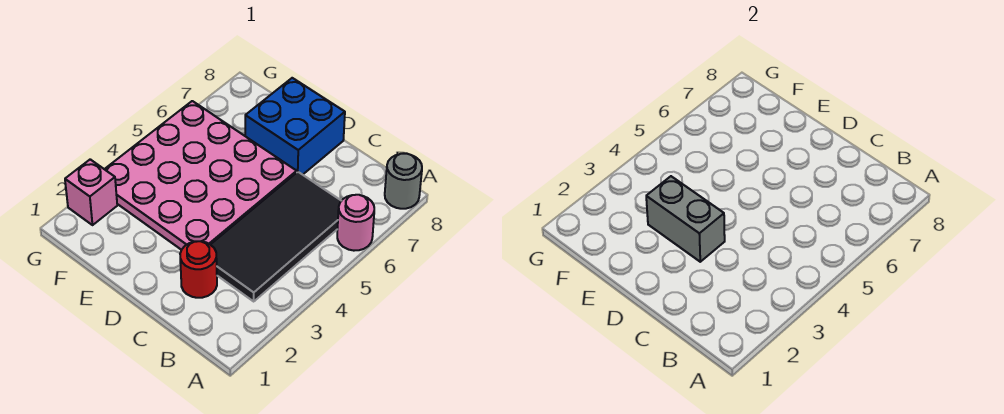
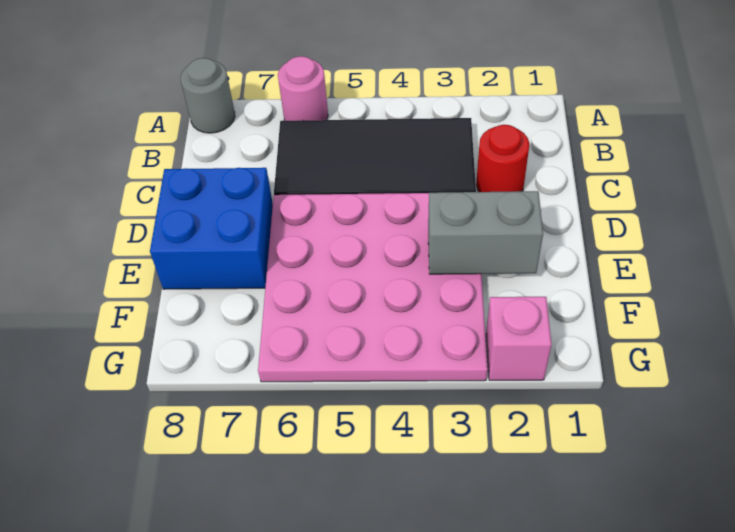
grey 1x2 brick [646,176,725,262] -> grey 1x2 brick turned to [428,191,543,274]

